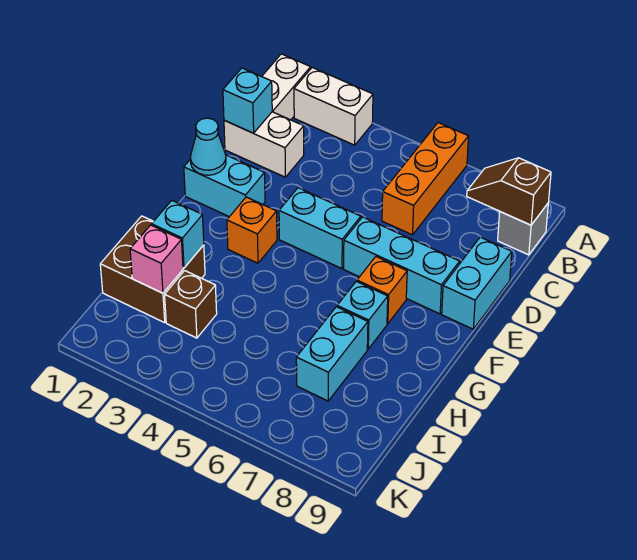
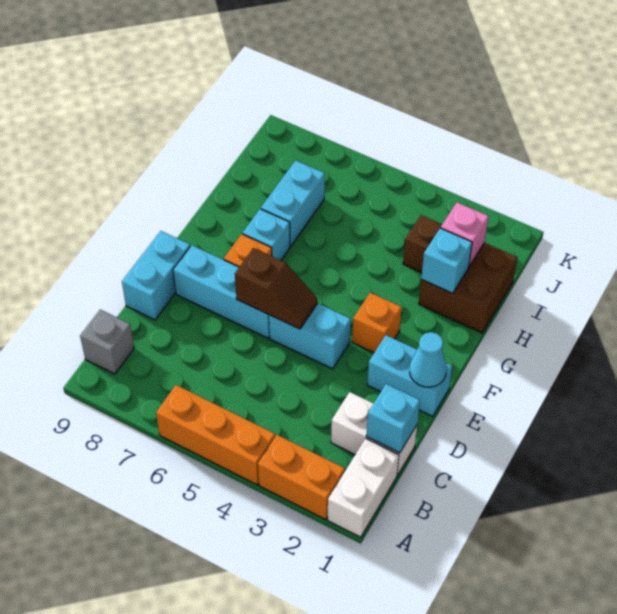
white 1x2 brick [294,67,373,145] -> orange 1x2 brick [258,435,345,519]
orange 1x3 brick [382,123,469,235] -> orange 1x3 brick turned to [156,385,275,485]
brown 1x2 slope [467,158,551,225] -> brown 1x2 slope moved to [235,248,318,329]

